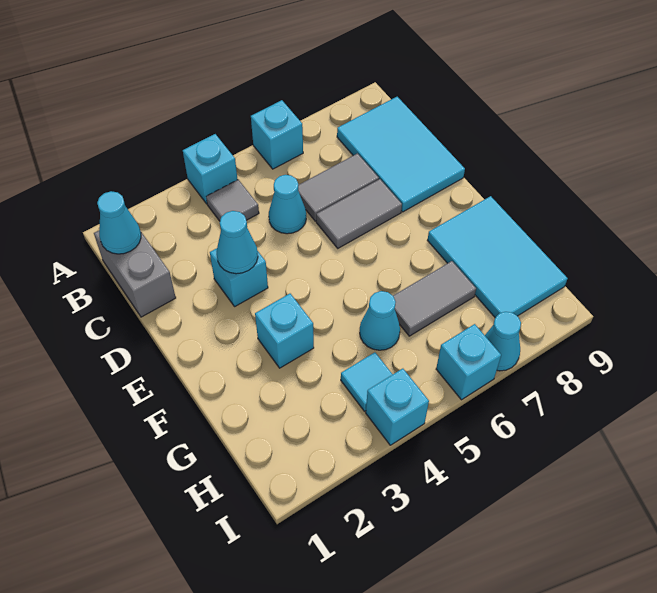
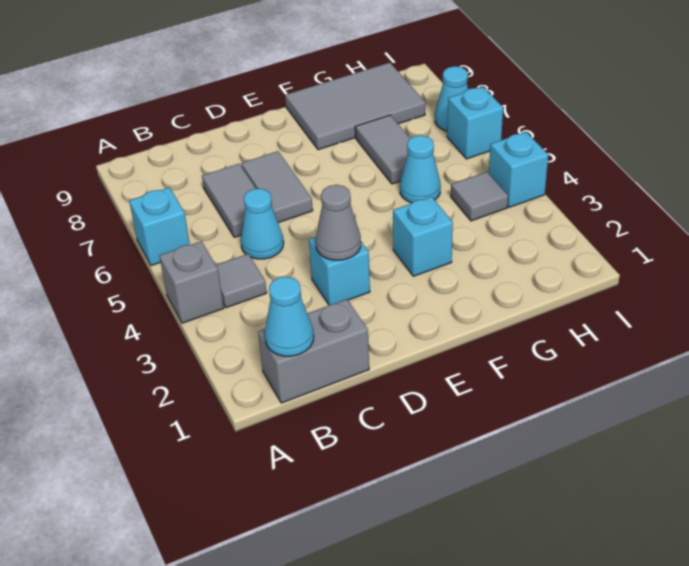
cyan 1x1 brick [183,134,238,204] -> grey 1x1 brick [159,241,224,323]
cyan 2x3 tile [337,97,465,212] -> none
cyan 1x1 cone [217,211,258,274] -> grey 1x1 cone [316,185,361,260]
cyan 2x3 tile [427,196,568,318] -> grey 2x3 tile [285,63,426,150]
cyan 1x1 tile [341,352,393,411] -> grey 1x1 tile [451,172,508,221]

